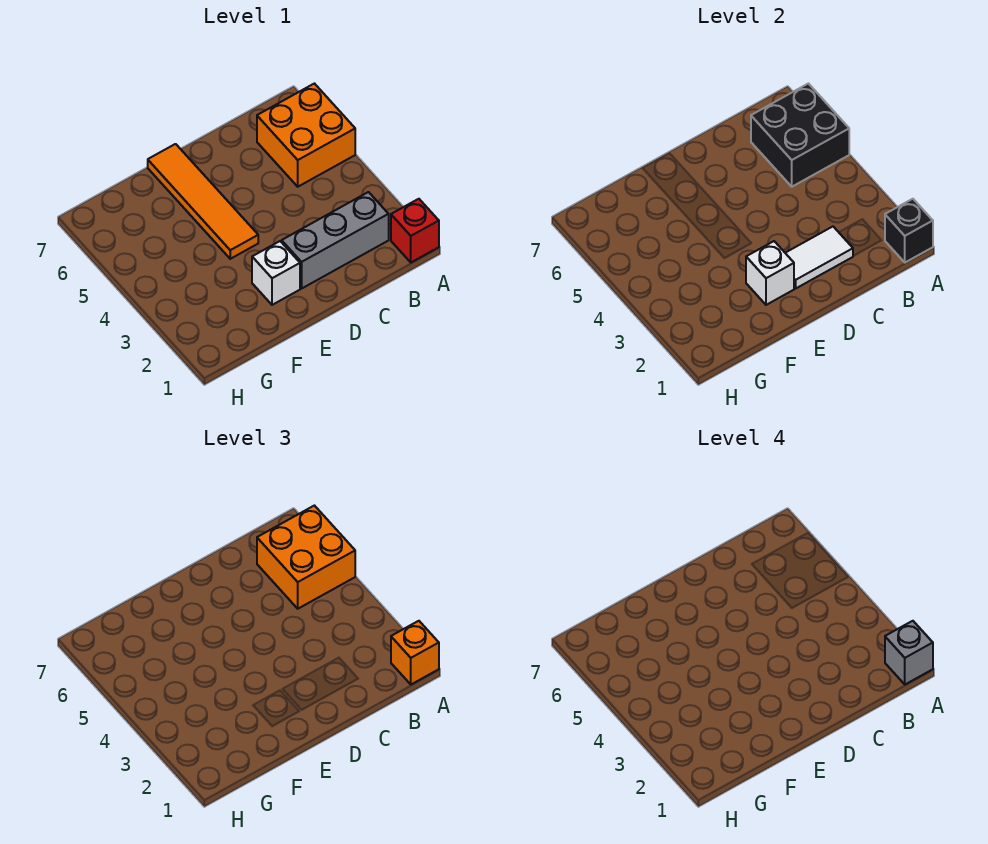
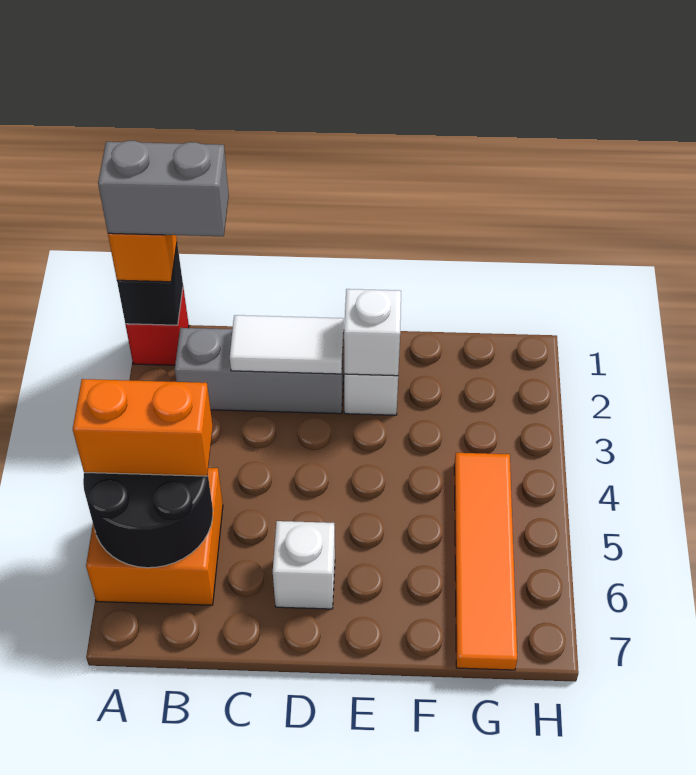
grey 1x1 brick [885,621,933,684] -> grey 1x2 brick [98,141,229,236]
black 2x2 brick [751,84,849,187] -> black 2x2 round brick [83,473,213,568]
orange 2x2 brick [257,506,355,609] -> orange 1x2 brick [73,379,213,476]
none -> white 1x1 brick [273,521,335,609]
orange 1x4 tile [148,144,258,259] -> orange 1x4 tile moved to [454,453,517,670]

